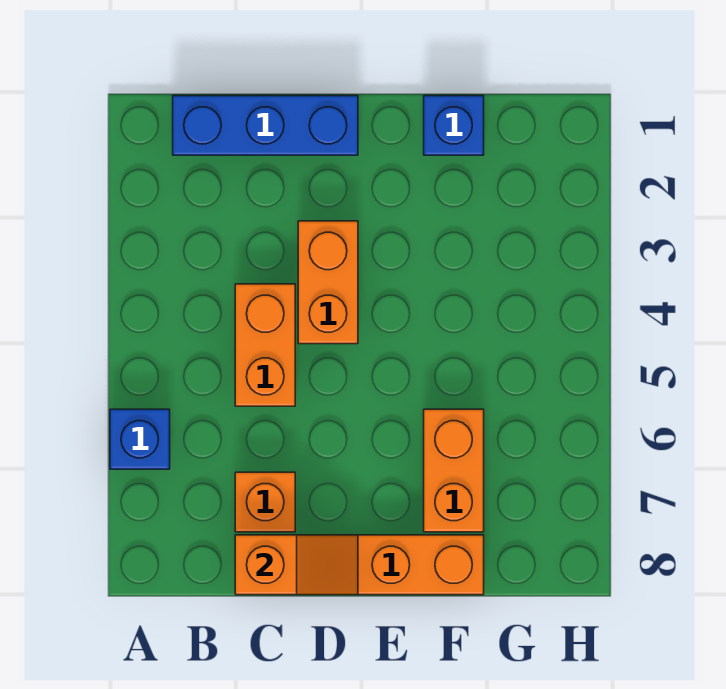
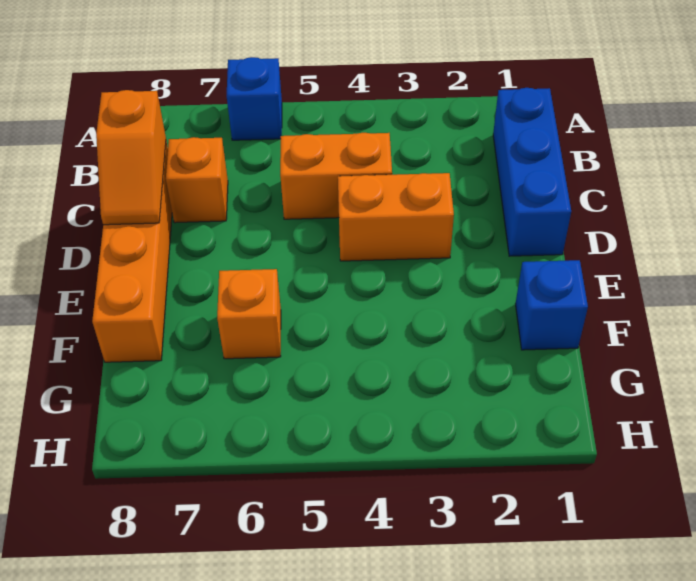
orange 1x2 brick [424,409,484,532] -> orange 1x1 brick [217,269,281,359]

